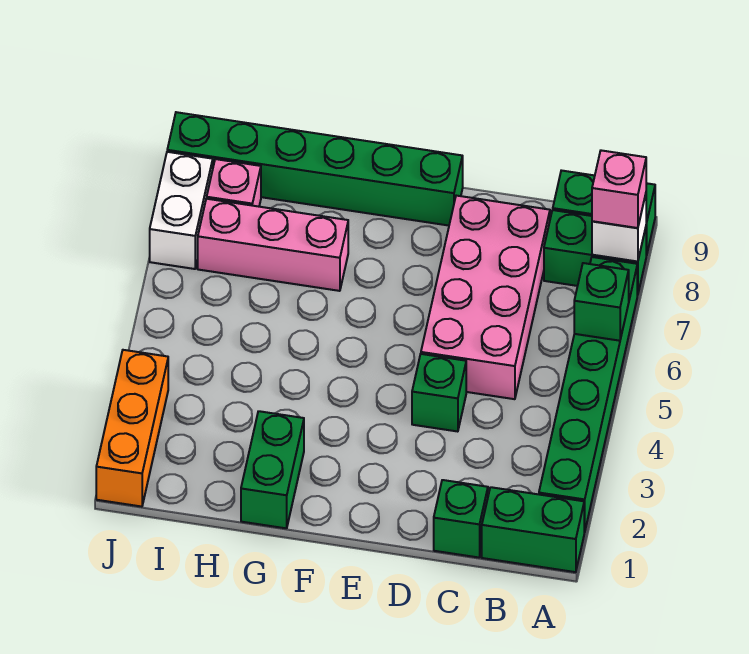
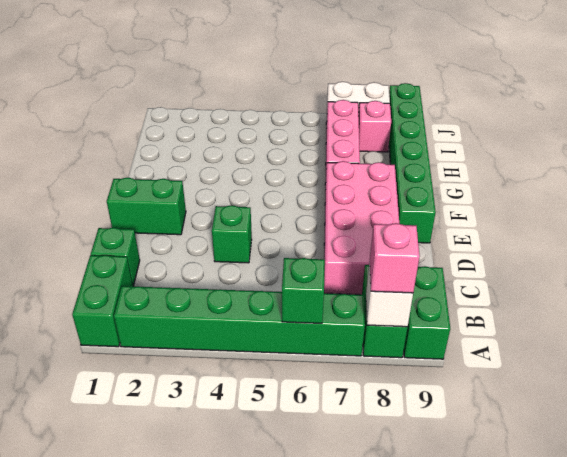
pink 2x4 brick [421,196,550,399] -> pink 2x4 brick turned to [324,161,399,295]
green 1x2 brick [241,411,304,528] -> green 1x2 brick moved to [107,178,186,235]
orange 1x3 brick [96,350,168,507] -> none

